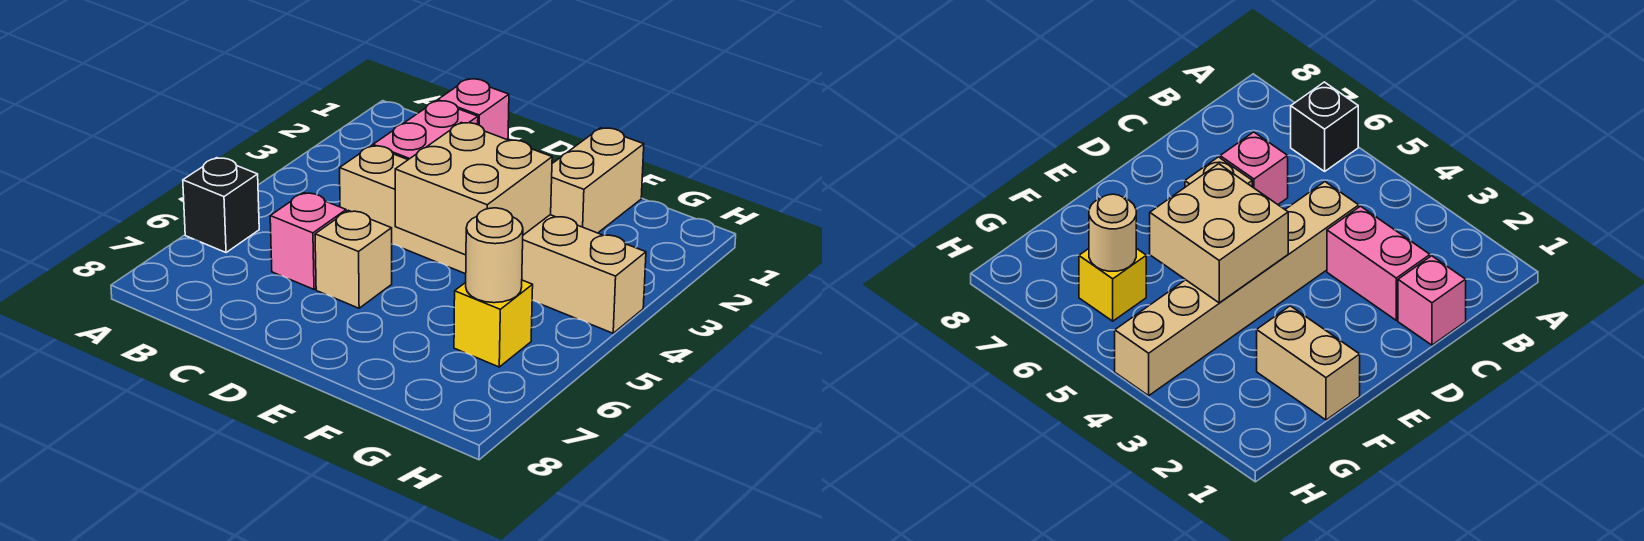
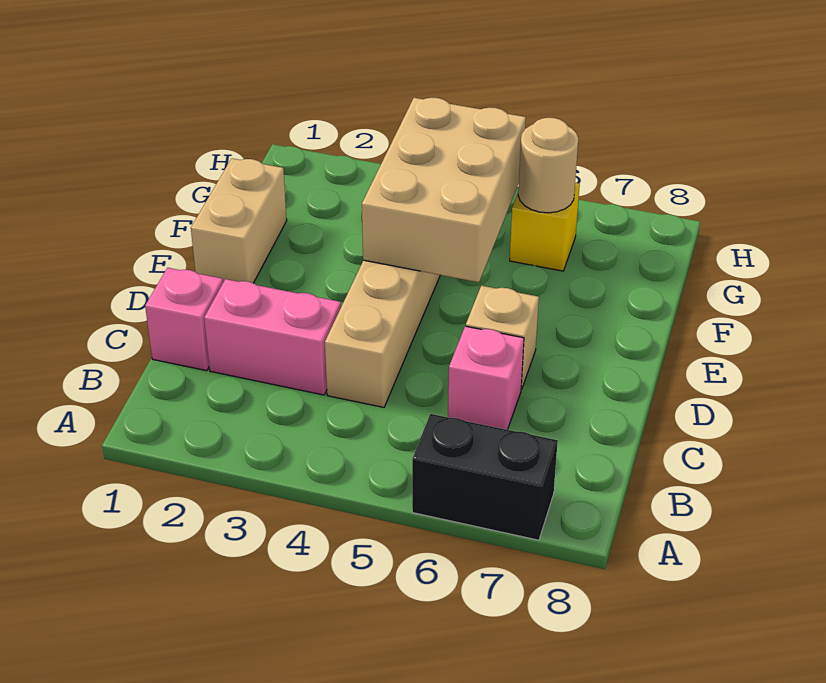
black 1x1 brick [183,158,259,253] -> black 1x2 brick [412,414,558,540]
tan 2x2 brick [395,123,552,255] -> tan 2x3 brick [362,98,526,282]
tan 1x2 brick [550,128,644,233] -> tan 1x2 brick turned to [191,158,287,283]

